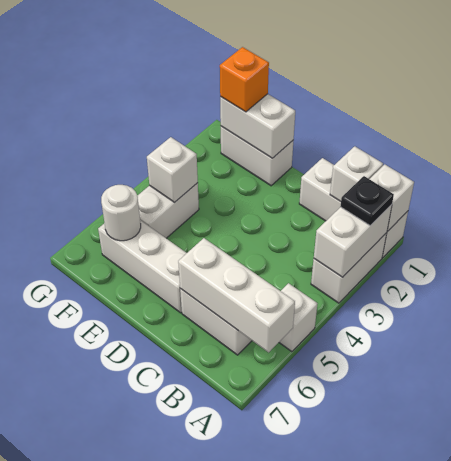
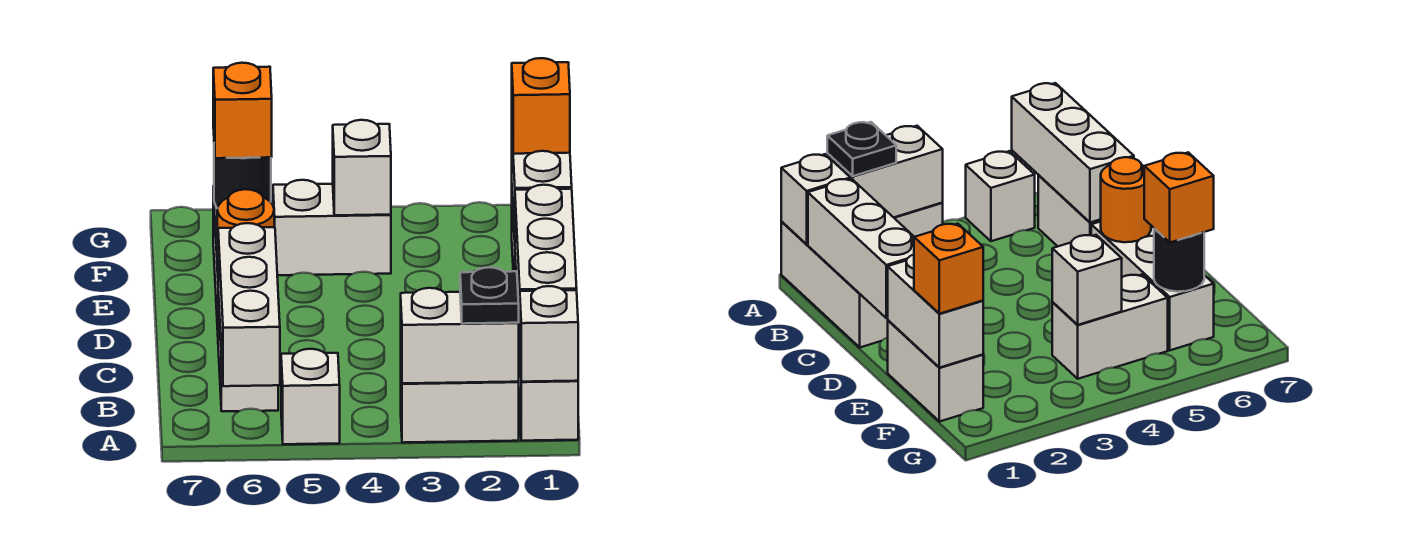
white 1x1 brick [330,146,383,202] -> white 1x3 brick [515,185,577,343]
none -> orange 1x1 round brick [217,189,274,269]
white 1x1 round brick [101,185,141,241] -> black 1x1 round brick [214,149,271,208]
none -> orange 1x1 brick [213,63,272,158]

